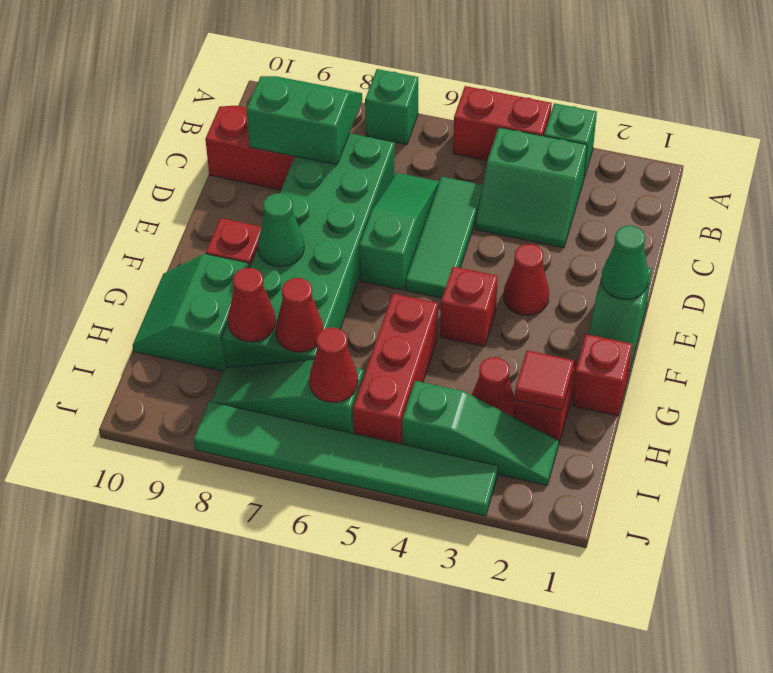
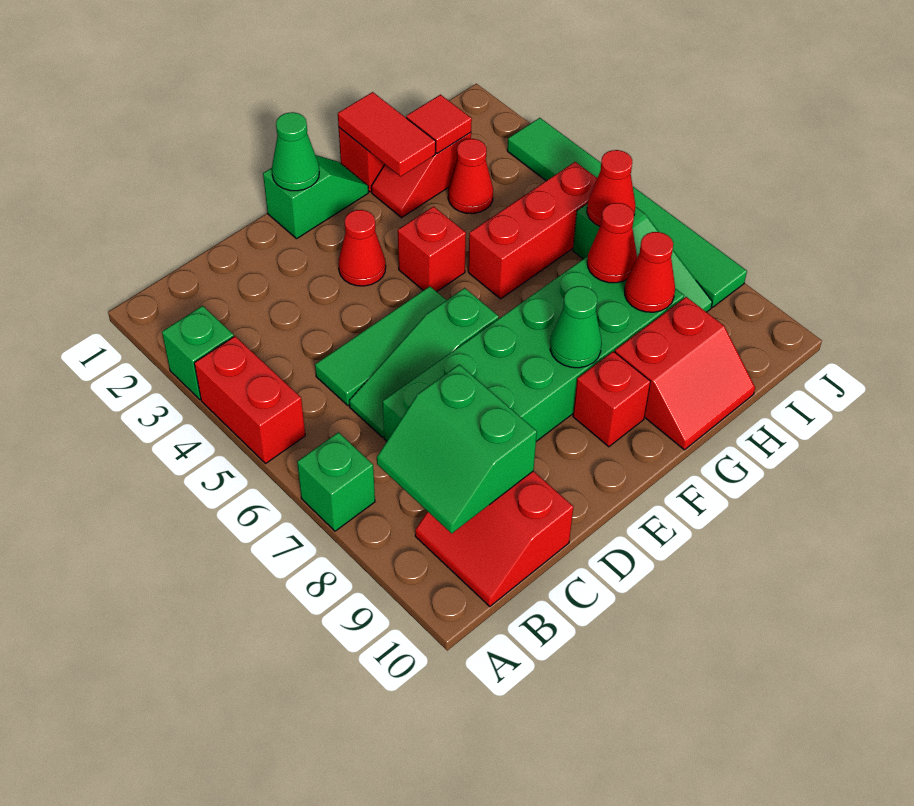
green 2x2 slope [475,127,587,248] -> none
none -> red 1x2 tile [338,92,436,176]
green 2x2 slope [133,254,250,371] -> red 2x2 slope [615,297,755,450]
green 1x3 slope [402,381,559,485] -> none

